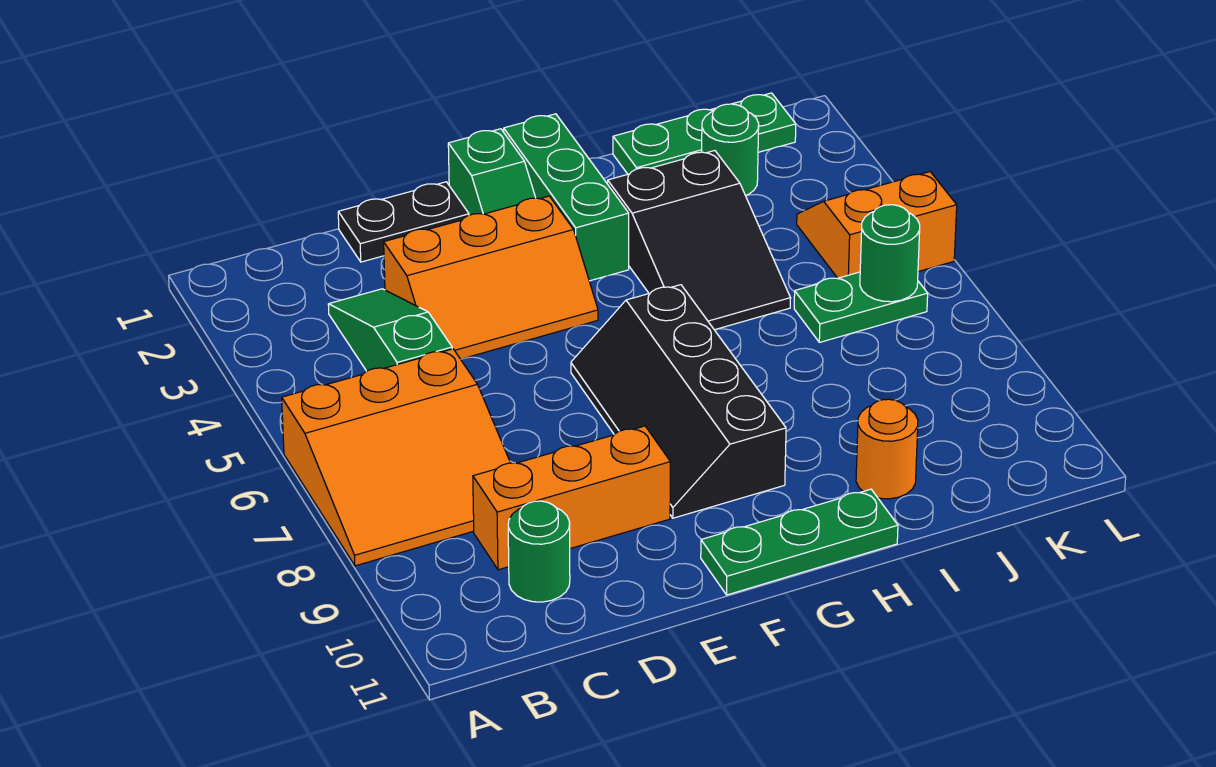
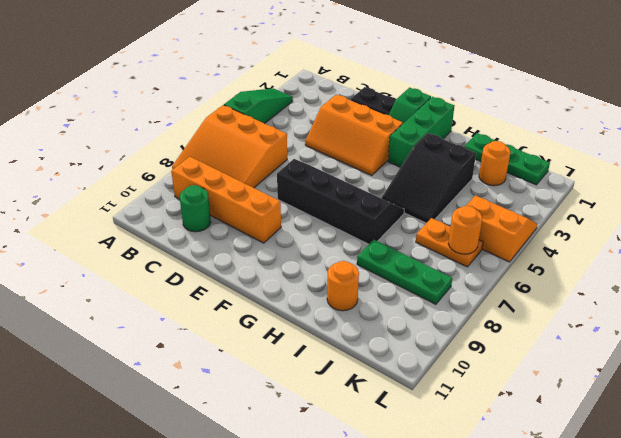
green 1x3 slope [328,289,452,371] -> green 1x3 slope moved to [224,88,293,124]
orange 1x3 brick [473,426,670,570] -> orange 1x4 brick [171,157,281,243]
black 2x4 slope [571,285,786,518] -> black 2x4 slope turned to [277,159,404,244]
green 1x3 plate [701,489,898,595] -> green 1x3 plate moved to [357,239,452,304]
green 1x1 round brick [702,104,759,196] -> orange 1x1 round brick [479,141,510,186]
green 1x2 plate [794,272,928,342] -> orange 1x2 plate [416,218,483,267]
green 1x1 round brick [860,205,920,302] -> orange 1x1 round brick [448,206,482,254]

